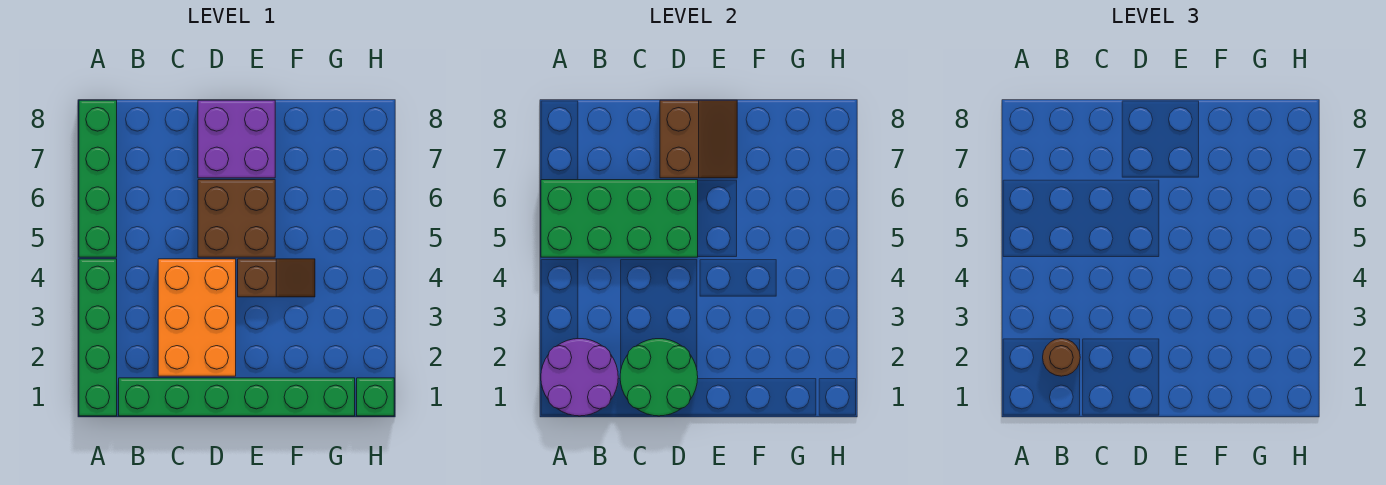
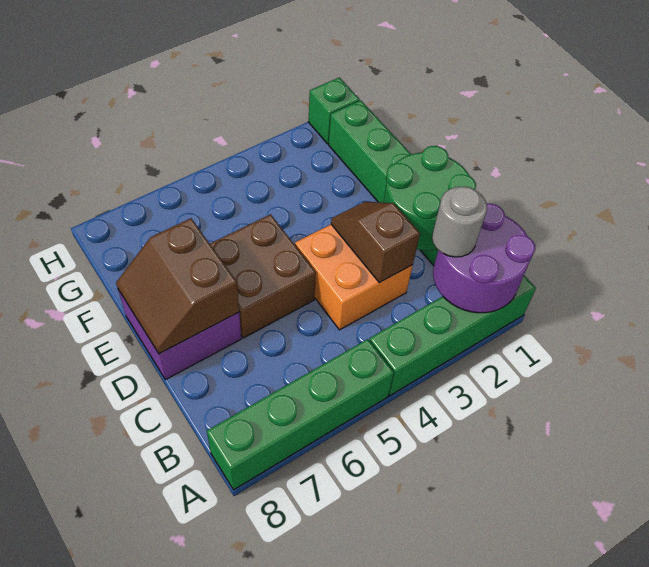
green 2x4 brick [541,180,698,257] -> none
brown 1x1 round brick [1043,339,1080,376] -> grey 1x1 round brick [432,187,487,257]
orange 2x3 brick [158,259,236,376] -> orange 2x2 brick [295,225,413,330]
brown 2x2 slope [660,100,737,178] -> brown 2x2 slope turned to [116,218,239,354]
brown 1x2 slope [238,259,315,297] -> brown 1x2 slope moved to [331,202,420,283]

